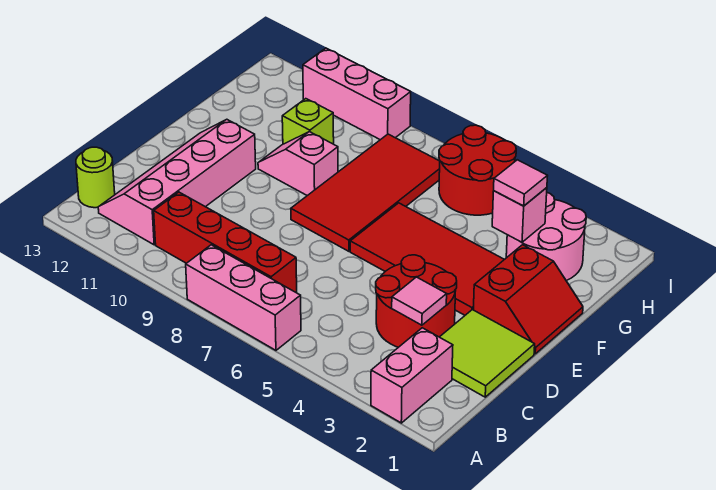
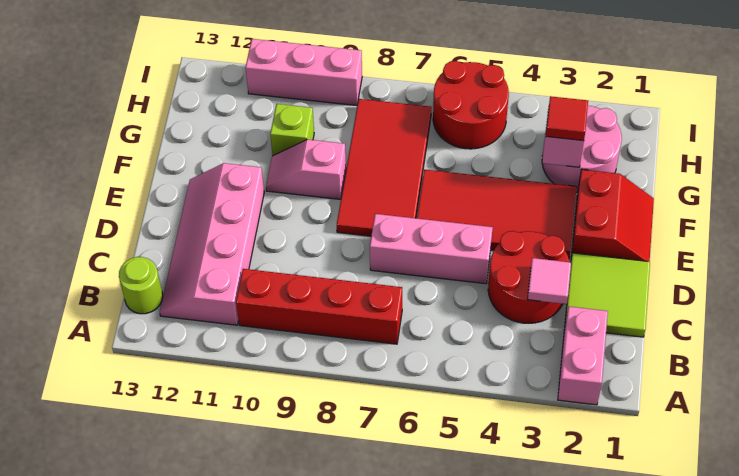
pink 1x3 brick [186,245,301,350] -> pink 1x3 brick moved to [370,214,493,284]
pink 1x1 tile [494,160,547,206] -> red 1x1 tile [546,96,588,141]

